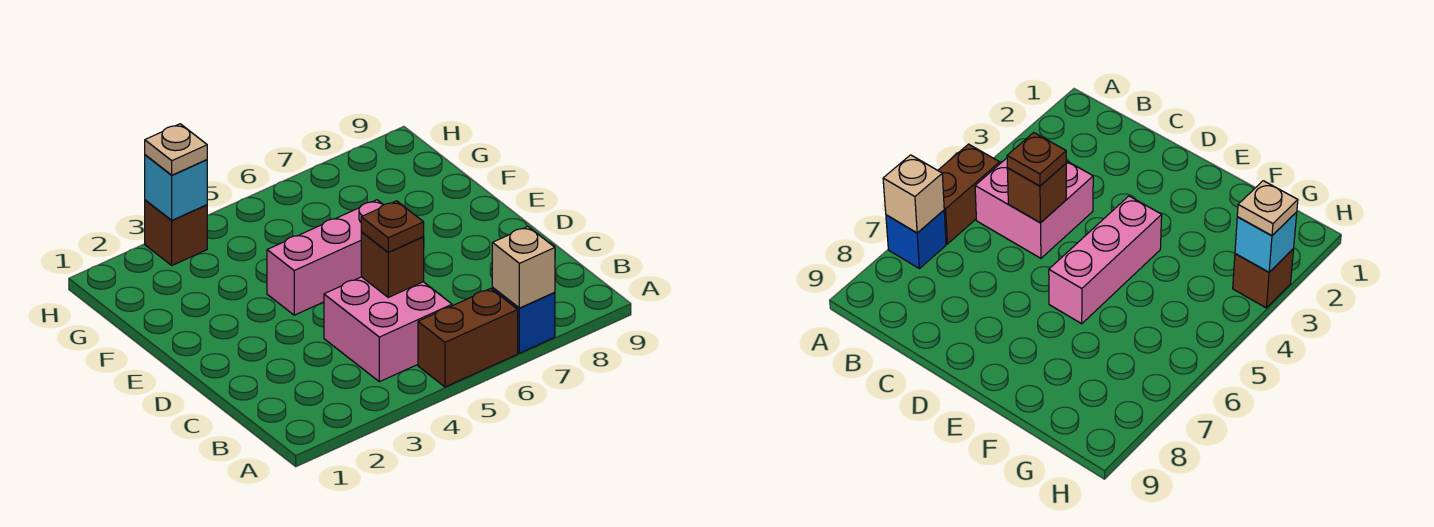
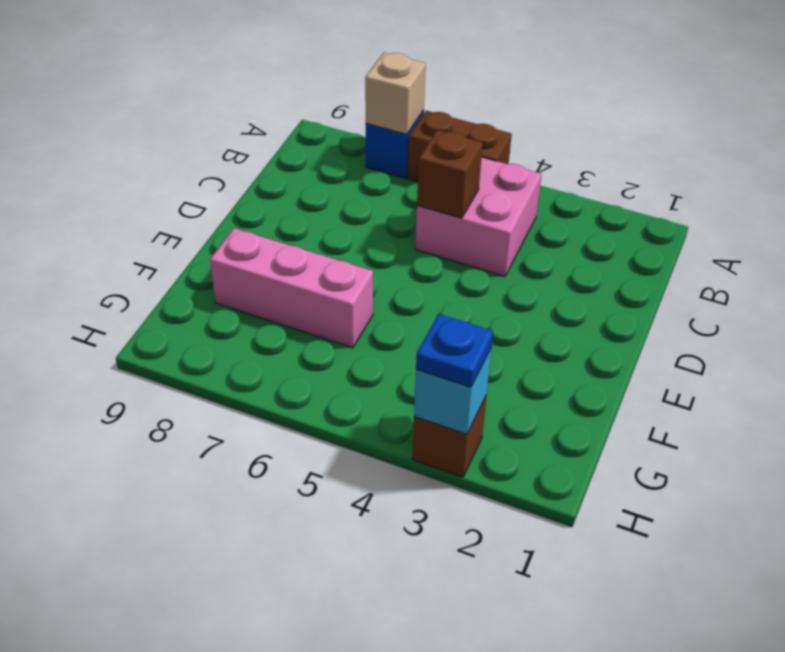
brown 1x1 plate [361,201,424,252] -> none
pink 1x3 brick [267,200,383,315] -> pink 1x3 brick moved to [210,228,373,348]
tan 1x1 plate [145,124,207,175] -> blue 1x1 plate [416,314,493,387]

